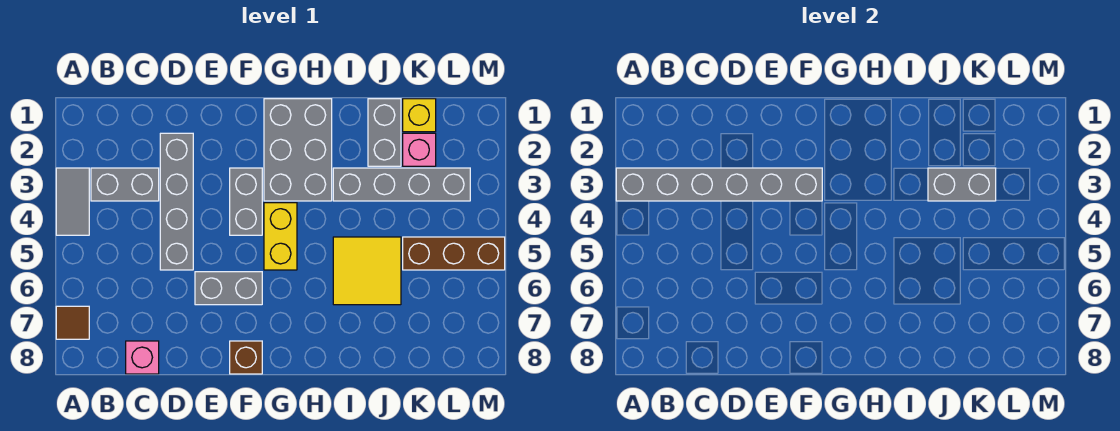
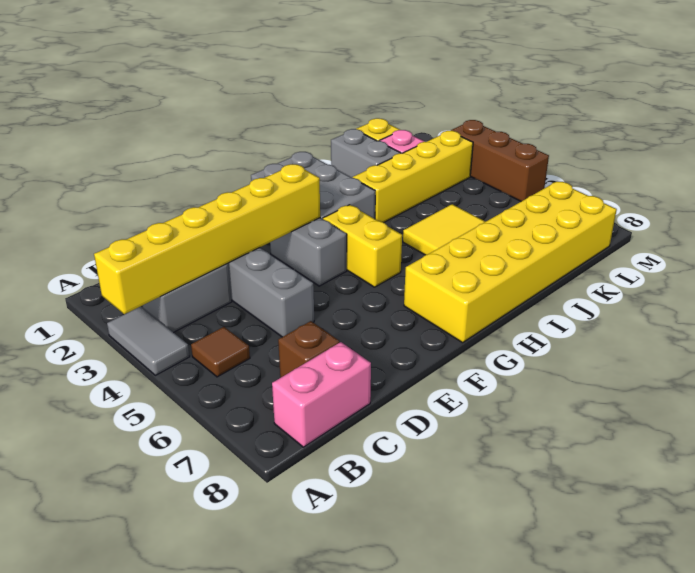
grey 1x6 brick [616,168,822,201] -> yellow 1x6 brick [94,164,320,314]
brown 1x1 tile [56,306,89,339] -> brown 1x1 tile moved to [191,327,250,377]
pink 1x1 brick [126,341,159,374] -> pink 1x2 brick [272,342,371,447]
grey 1x2 brick [195,272,262,305] -> none
brown 1x1 brick [230,341,262,374] -> brown 1x1 brick moved to [278,321,339,378]
none -> yellow 2x6 brick [404,182,617,343]
grey 1x4 brick [333,168,470,201] -> yellow 1x4 brick [353,131,473,222]
grey 1x2 brick [928,168,996,201] -> none
brown 1x3 brick [403,237,505,270] -> brown 1x3 brick turned to [451,120,549,201]

